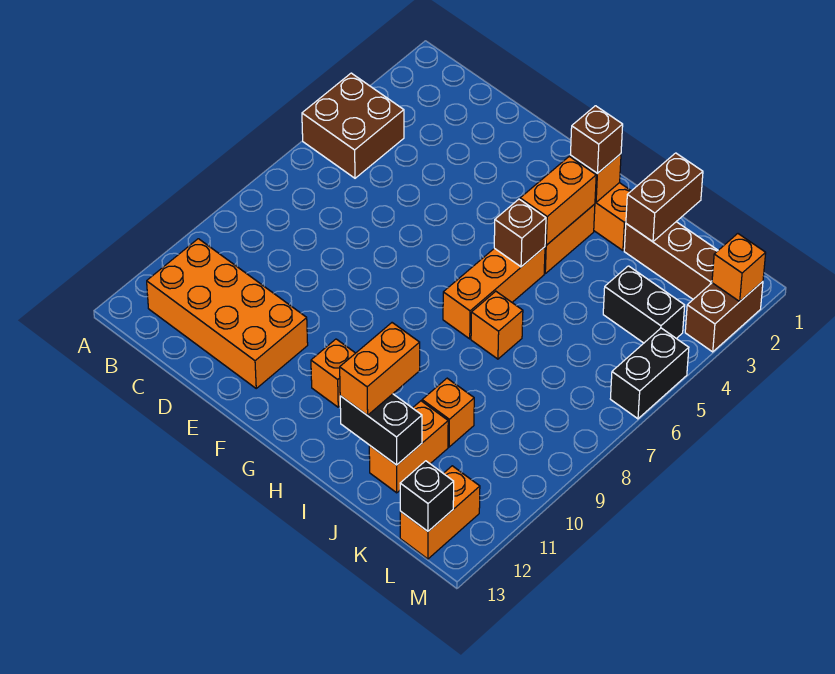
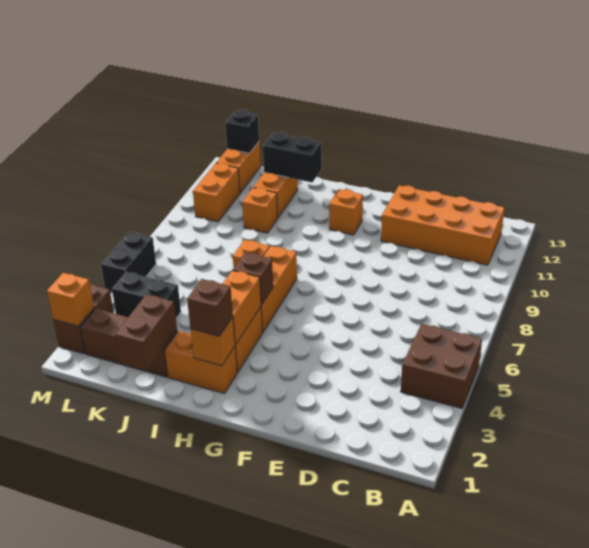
orange 1x2 brick [340,323,420,415] -> orange 1x2 brick moved to [193,163,240,222]

